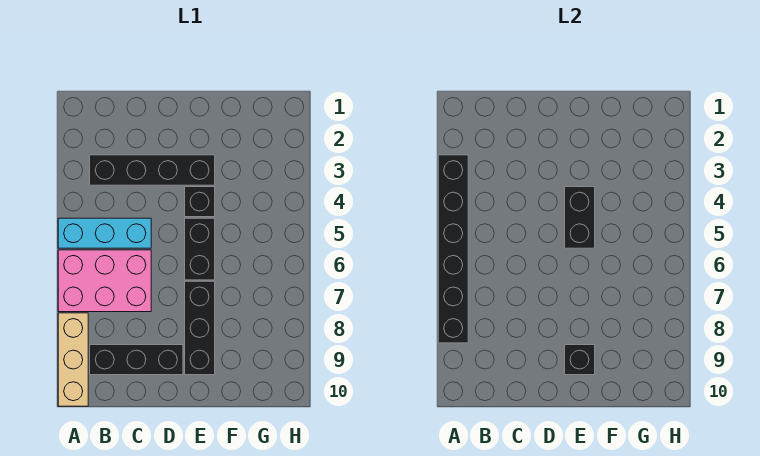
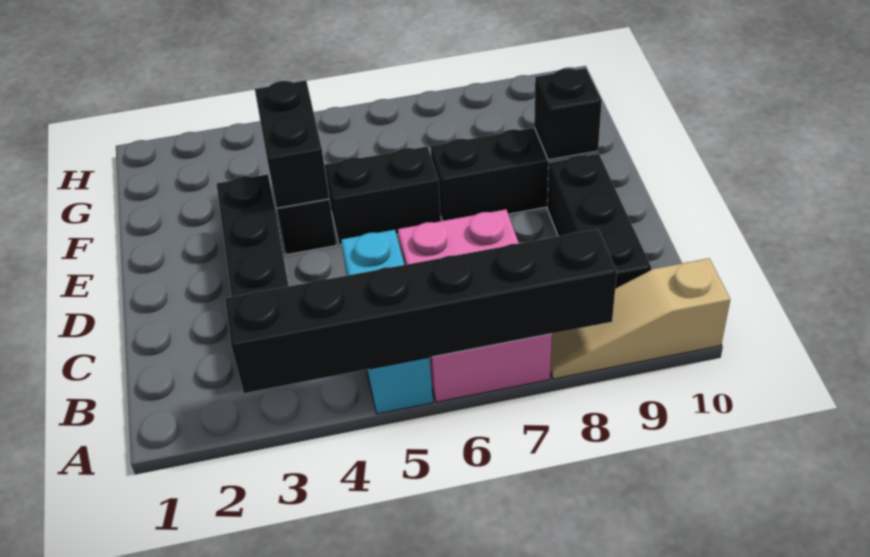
tan 1x3 brick [58,313,88,406] -> tan 1x3 slope [550,258,730,379]
black 1x2 brick [565,187,595,248] -> black 1x2 brick turned to [255,80,329,208]

